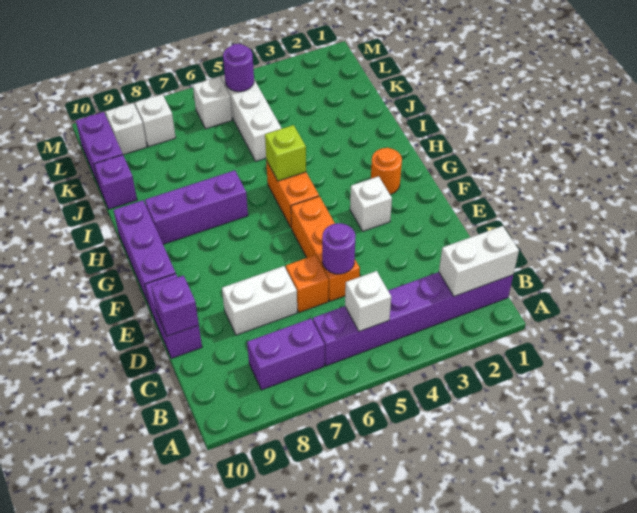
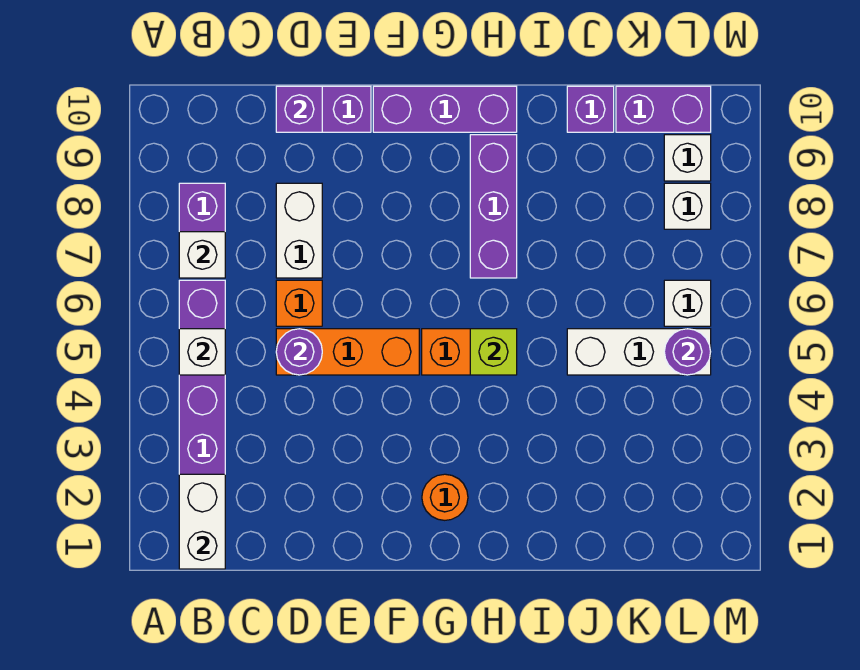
white 1x1 brick [350,176,392,231] -> white 1x1 brick moved to [179,232,225,278]

